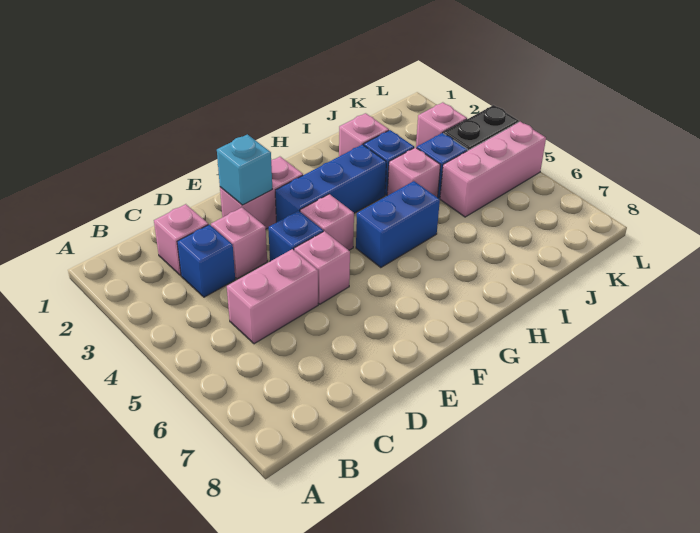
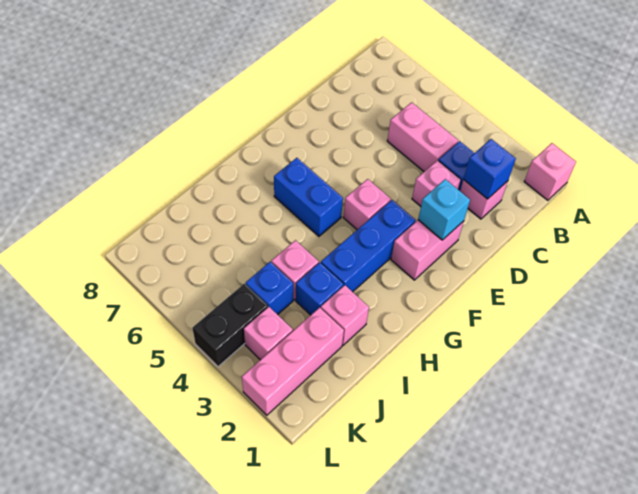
pink 1x2 brick [227,249,318,344] -> pink 1x2 brick turned to [387,102,458,171]
blue 1x1 brick [268,211,323,261] -> blue 1x1 brick moved to [464,139,516,199]
pink 1x1 brick [294,231,350,304] -> pink 1x1 brick moved to [524,143,576,200]
blue 1x2 brick [356,181,440,268] -> blue 1x2 brick turned to [274,158,343,236]
pink 1x3 brick [440,122,546,217] -> pink 1x3 brick moved to [242,307,344,415]

